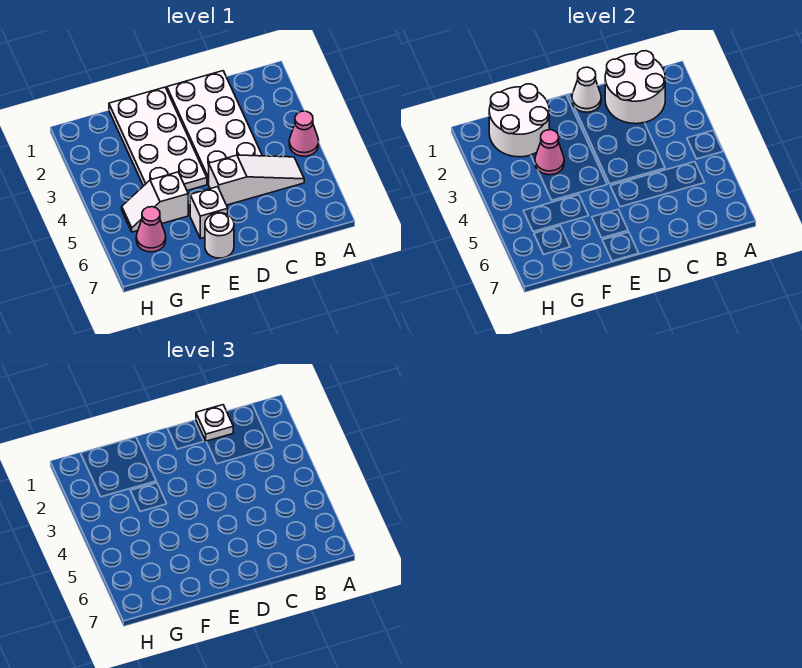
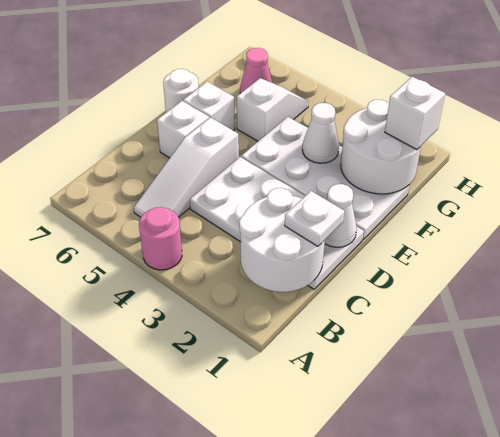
pink 1x1 cone [289,111,319,156] -> pink 1x1 round brick [139,207,182,270]
none -> white 1x1 brick [157,101,209,158]
pink 1x1 cone [535,130,564,175] -> white 1x1 cone [302,103,339,163]
none -> white 1x1 brick [385,77,445,150]

